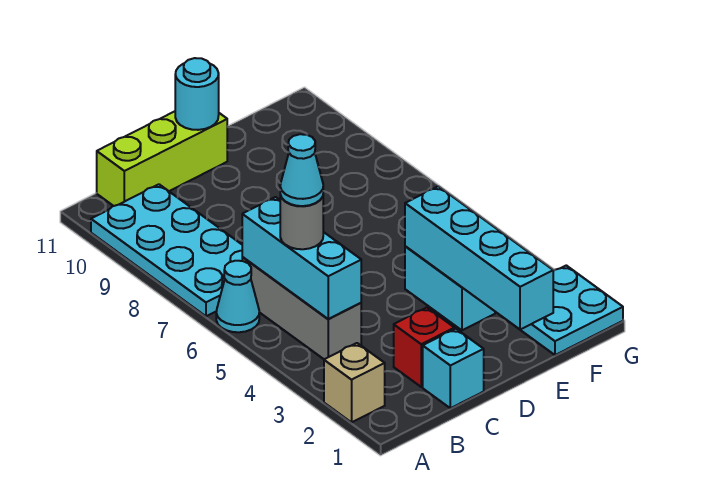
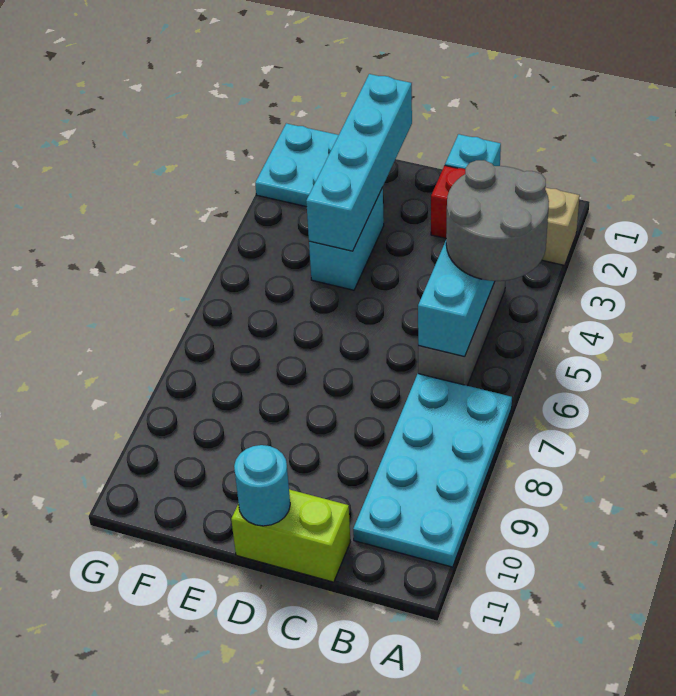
cyan 1x1 cone [216,261,259,332] -> none
grey 1x1 round brick [280,195,323,249] -> grey 2x2 round brick [446,160,549,281]
cyan 1x1 cone [280,134,323,206] -> none
lime 1x3 brick [97,111,227,206] -> lime 1x2 brick [231,489,350,582]

